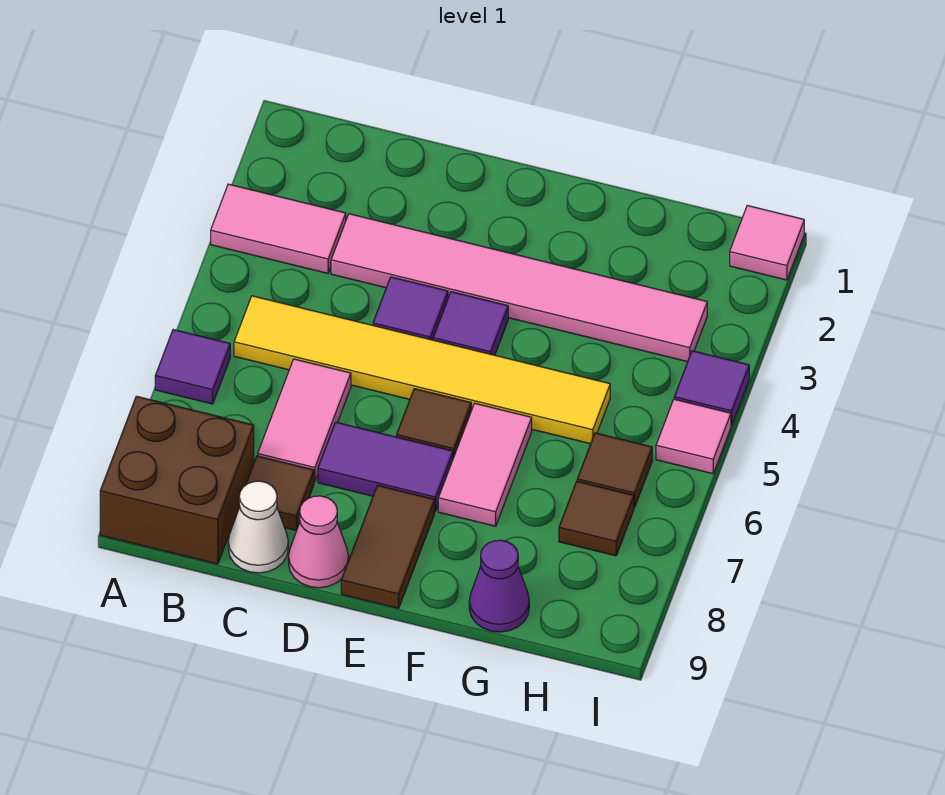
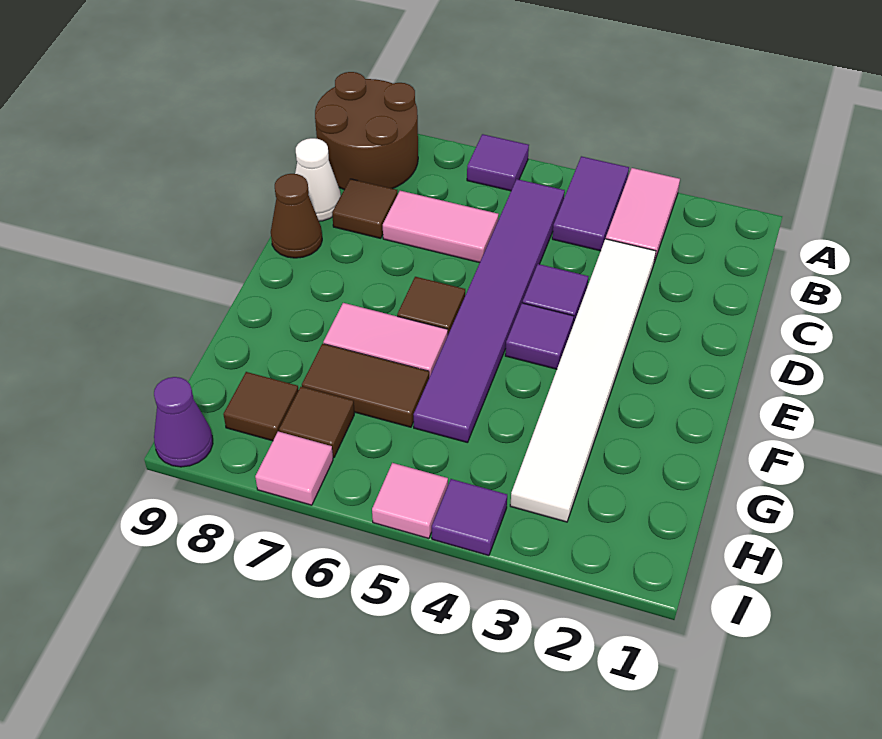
brown 2x2 brick [100,396,254,564] -> brown 2x2 round brick [315,72,418,189]
yellow 1x6 tile [234,296,610,444] -> purple 1x6 tile [413,179,565,443]
pink 1x6 tile [331,214,707,362] -> white 1x6 tile [510,239,656,522]
purple 1x2 tile [318,422,453,511] -> purple 1x2 tile moved to [552,156,629,251]
pink 1x1 cone [289,496,349,588] -> brown 1x1 cone [271,174,322,258]
brown 1x2 tile [341,485,435,608] -> brown 1x2 tile moved to [302,344,429,427]
purple 1x1 cone [469,540,529,632] -> purple 1x1 cone moved to [154,377,213,467]
brown 1x1 tile [577,433,652,507] -> brown 1x1 tile moved to [223,372,299,441]
pink 1x1 tile [730,206,804,280] -> pink 1x1 tile moved to [255,431,333,505]

